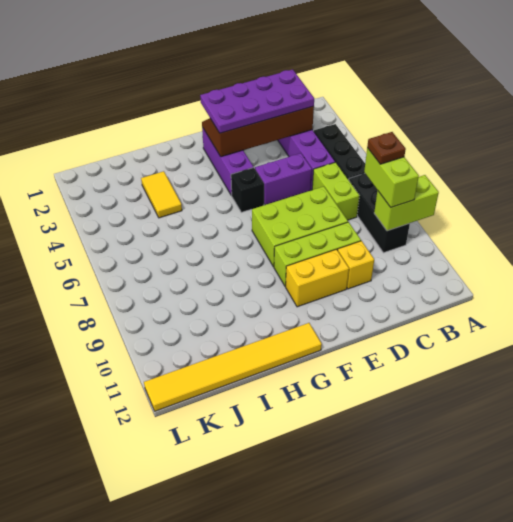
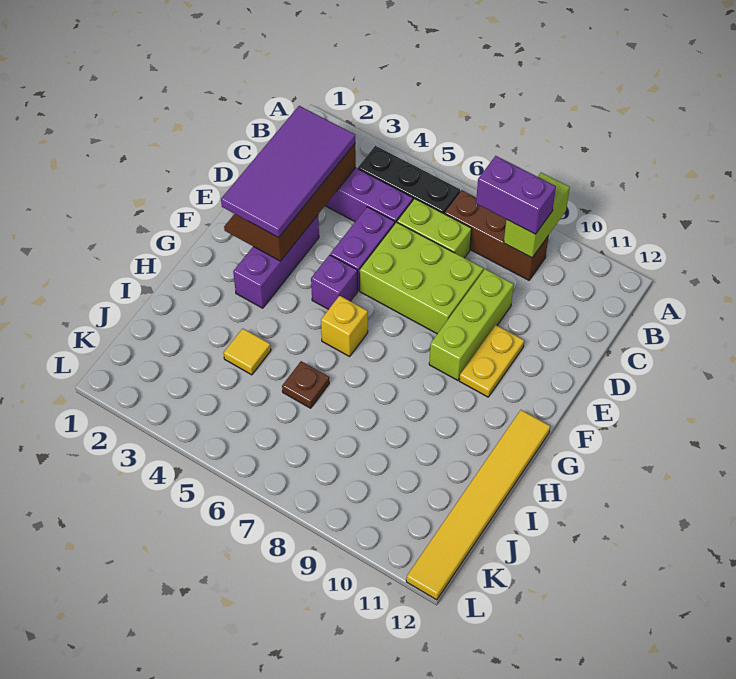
black 1x3 brick [349,174,410,253] -> brown 1x3 brick [444,190,549,280]
lime 1x2 brick [364,148,419,207] -> purple 1x2 brick [476,156,556,234]
brown 1x1 plate [367,132,406,164] -> brown 1x1 plate moved to [282,361,329,408]
purple 2x4 plate [200,70,314,133] -> purple 2x4 tile [221,106,355,238]
lime 2x3 brick [252,187,348,267] -> lime 2x3 brick turned to [360,222,483,334]
yellow 1x1 brick [338,241,374,289] -> yellow 1x1 brick moved to [321,296,368,357]
yellow 1x2 brick [286,249,349,307] -> yellow 1x2 plate [459,325,524,397]
purple 1x3 brick [202,127,254,195] -> purple 1x3 brick turned to [233,215,319,308]
black 1x1 brick [231,168,264,212] -> purple 1x1 brick [311,255,357,309]
yellow 1x2 tile [141,171,182,218] -> yellow 1x1 tile [224,329,271,375]

